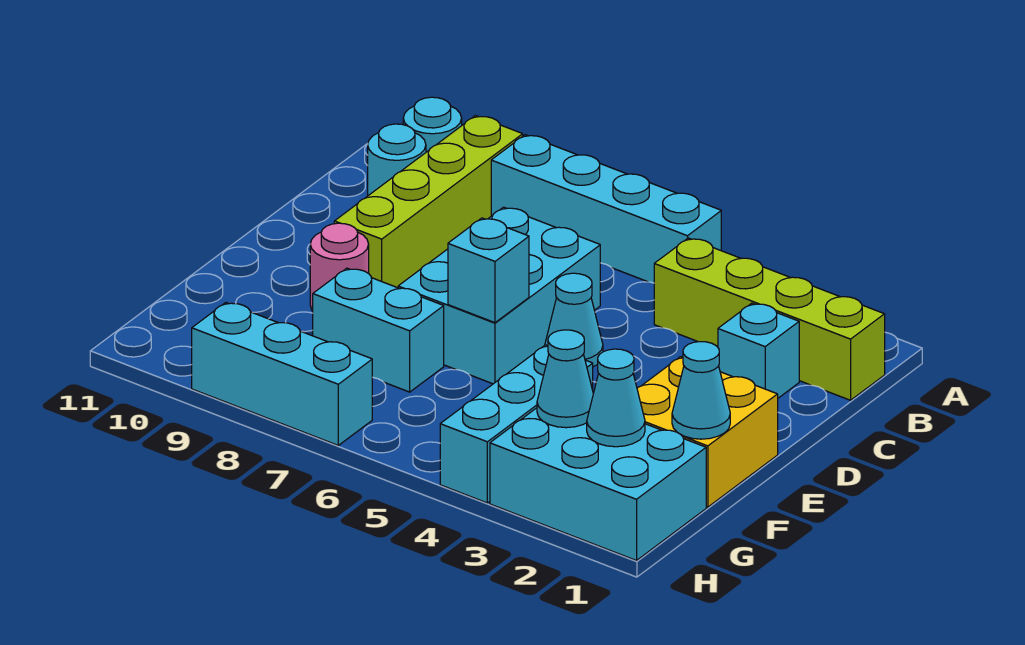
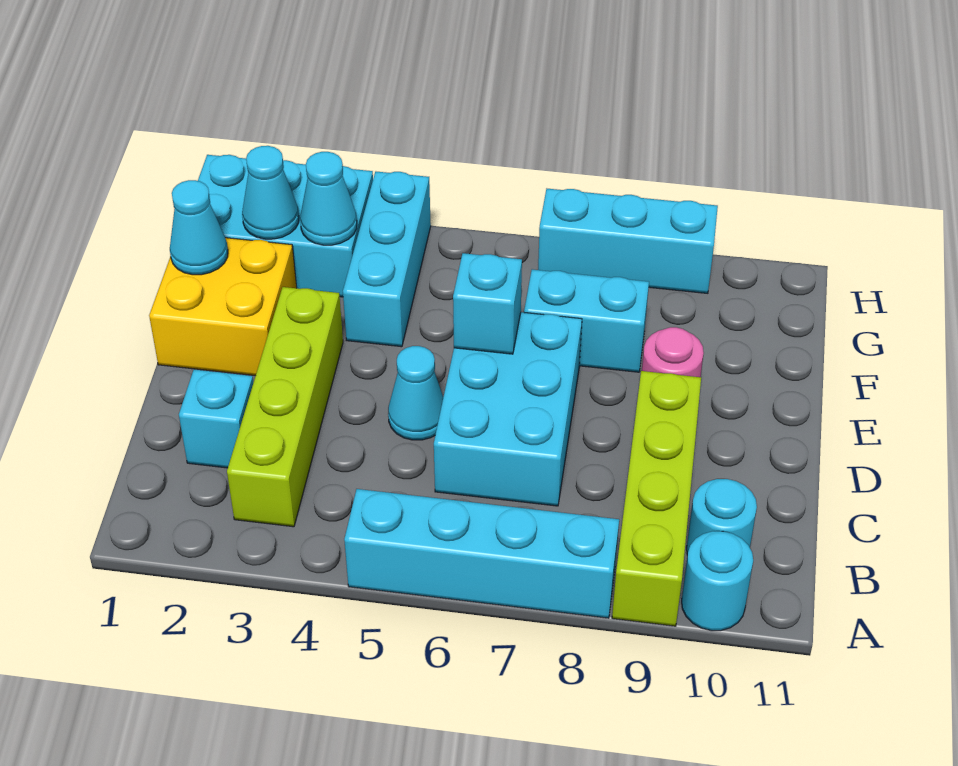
lime 1x4 brick [654,238,885,400] -> lime 1x4 brick turned to [227,287,343,527]

